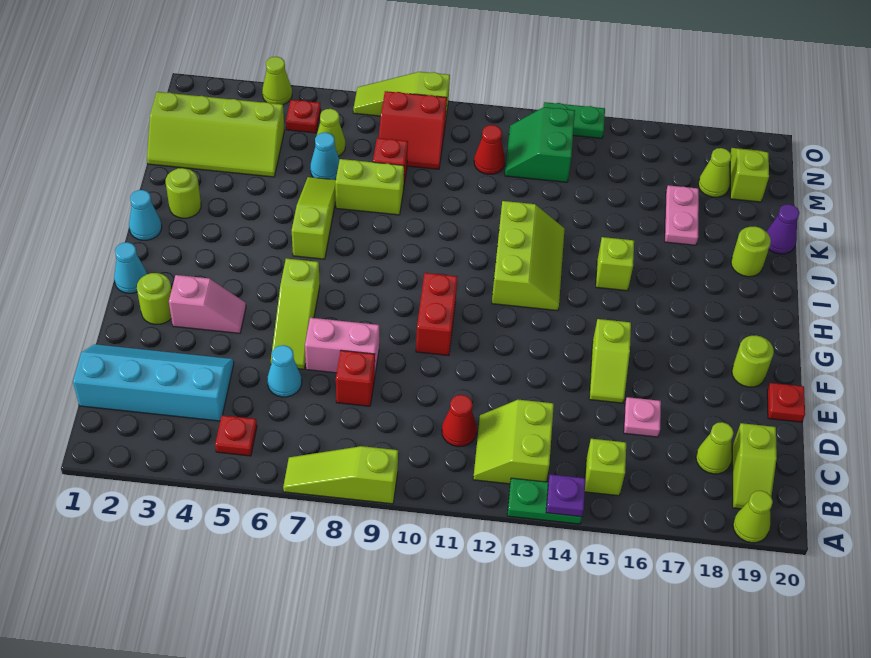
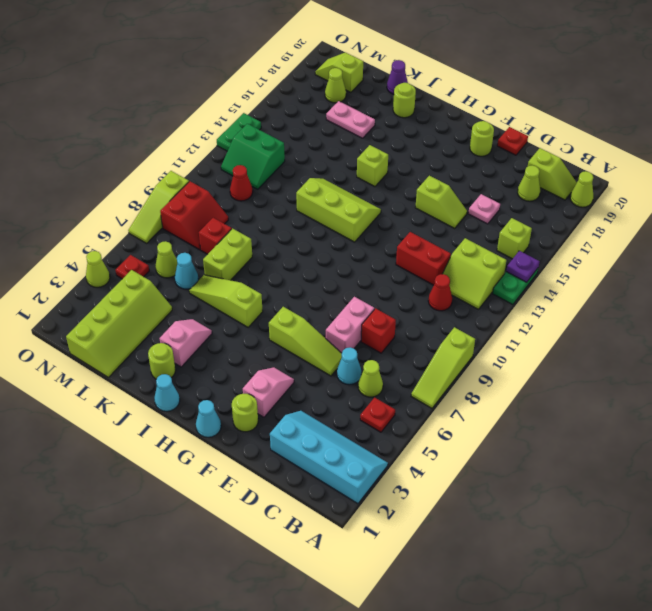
cyan 2x4 slope [73,344,234,421] -> cyan 2x4 slope turned to [270,411,388,504]
none -> lime 1x1 cone [358,360,383,397]
red 1x2 brick [416,273,457,355] -> red 1x2 brick moved to [396,232,451,285]
none -> pink 1x2 slope [160,319,212,367]

